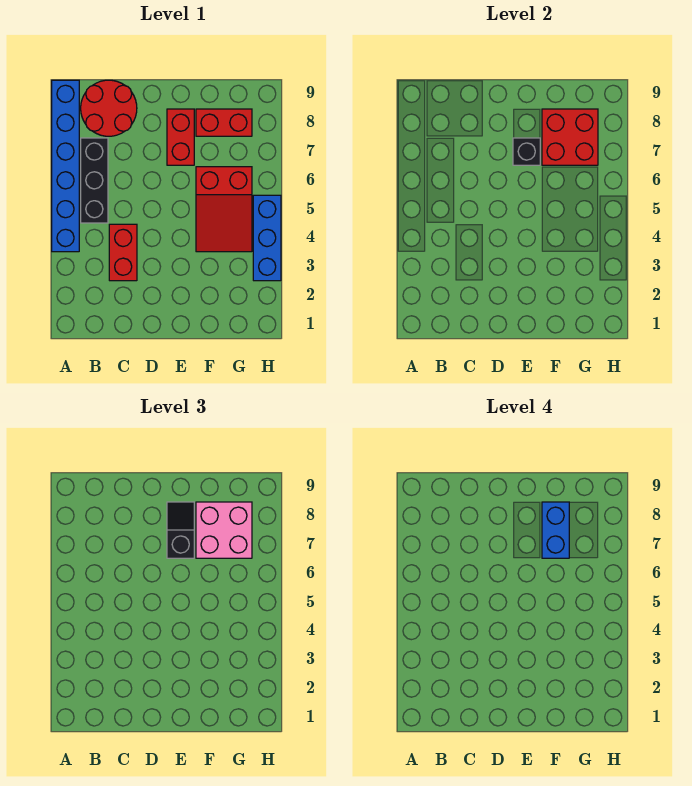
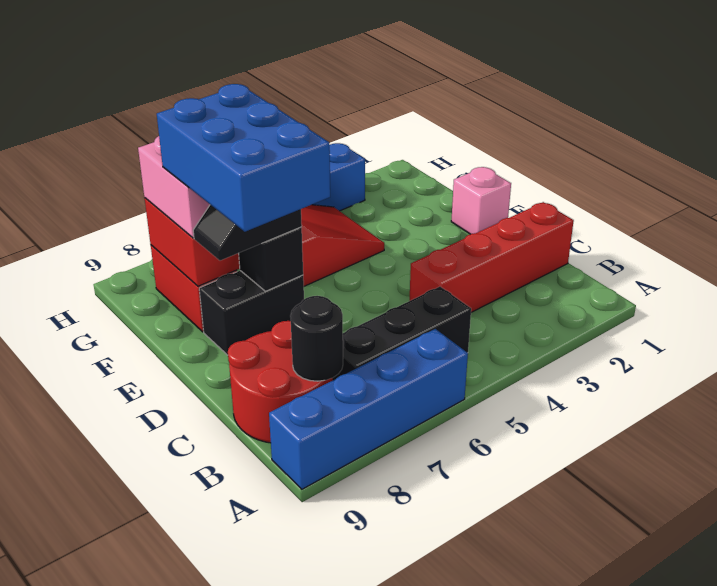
blue 1x6 brick [52,80,79,252] -> blue 1x4 brick [269,329,468,489]
none -> black 1x1 round brick [290,296,343,381]
red 1x2 brick [109,224,137,281] -> red 1x4 brick [410,202,574,312]
none -> pink 1x1 brick [451,167,511,234]
red 1x2 brick [167,109,194,165] -> black 1x2 brick [199,271,304,355]
blue 1x2 brick [542,502,569,558] -> blue 2x3 brick [157,84,330,232]

